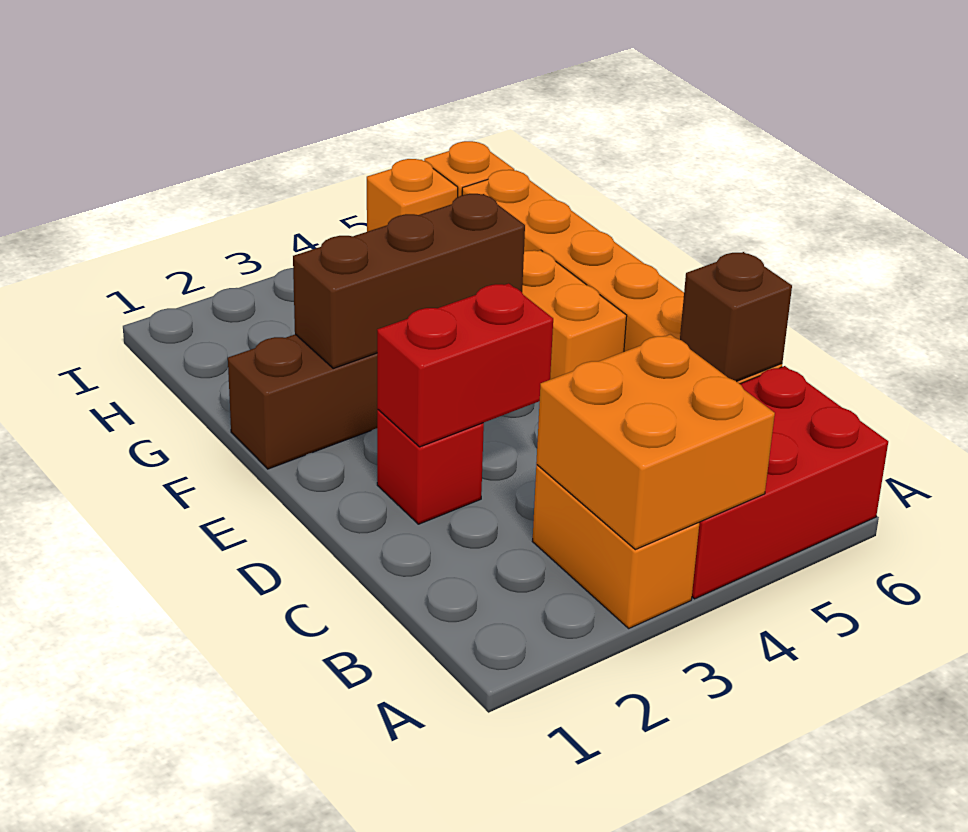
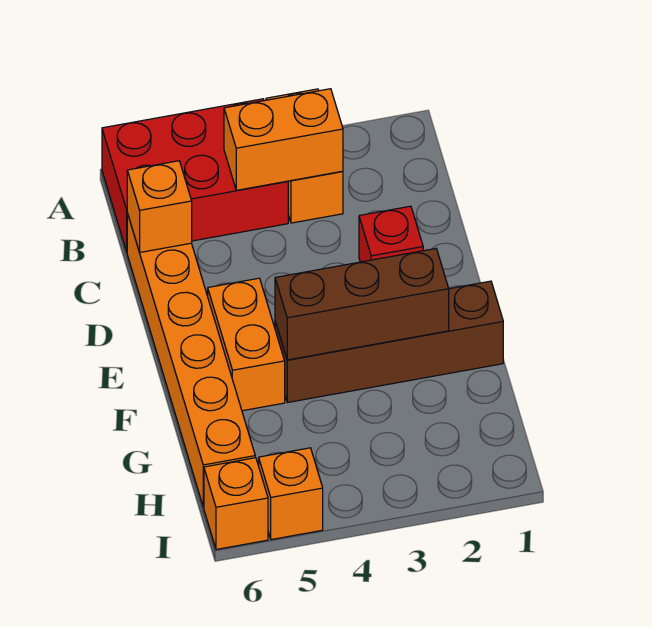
orange 2x2 brick [536,334,775,550] -> orange 1x2 brick [224,89,343,190]
brown 1x1 brick [680,252,792,382] -> orange 1x1 brick [127,161,192,252]
red 1x2 brick [377,283,553,447] -> none

